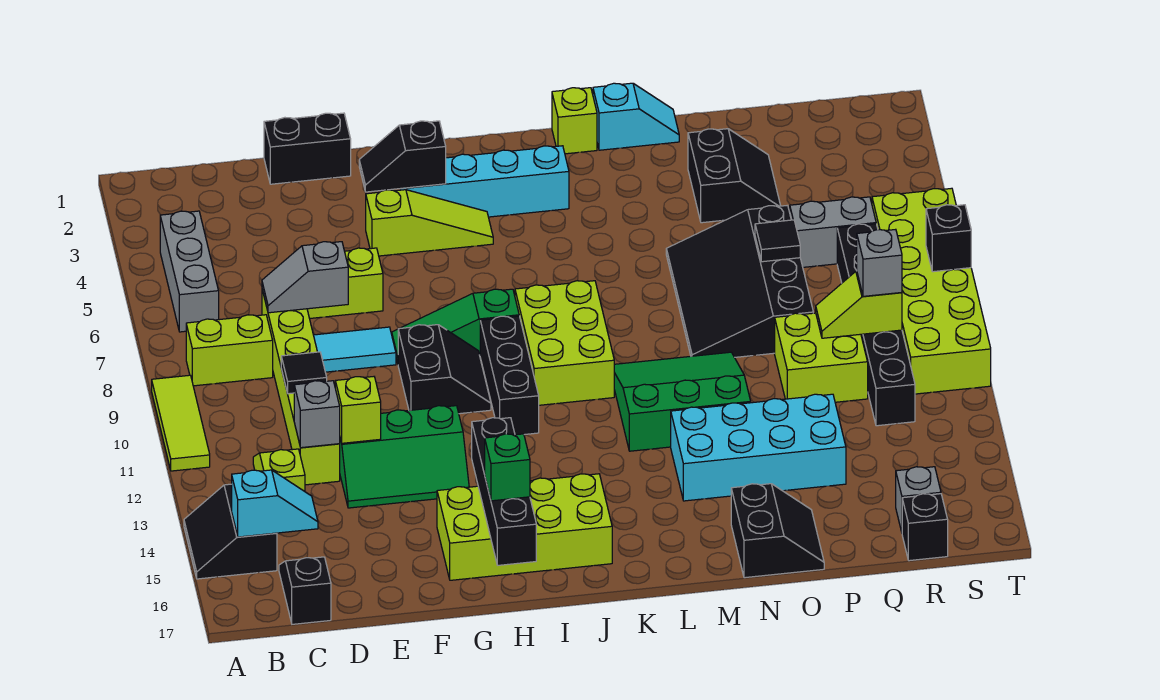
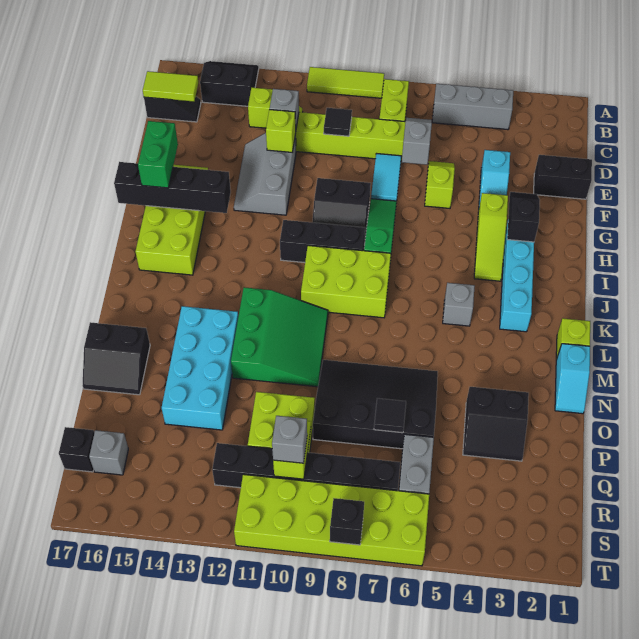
cyan 1x2 slope [232,470,318,537] -> cyan 1x2 slope moved to [479,150,510,206]
none -> lime 1x2 tile [143,71,198,102]
black 1x2 brick [264,113,351,184] -> black 1x2 brick turned to [534,155,592,199]
green 2x3 slope [340,406,469,508] -> grey 2x3 slope [234,133,296,215]
green 1x1 brick [485,434,530,501] -> green 1x2 brick [138,121,178,188]
none -> grey 1x1 brick [443,283,475,326]

